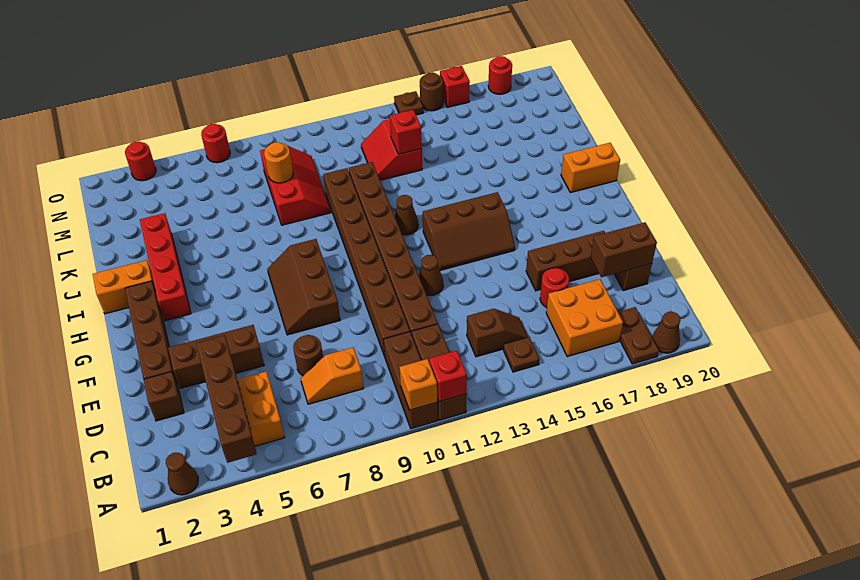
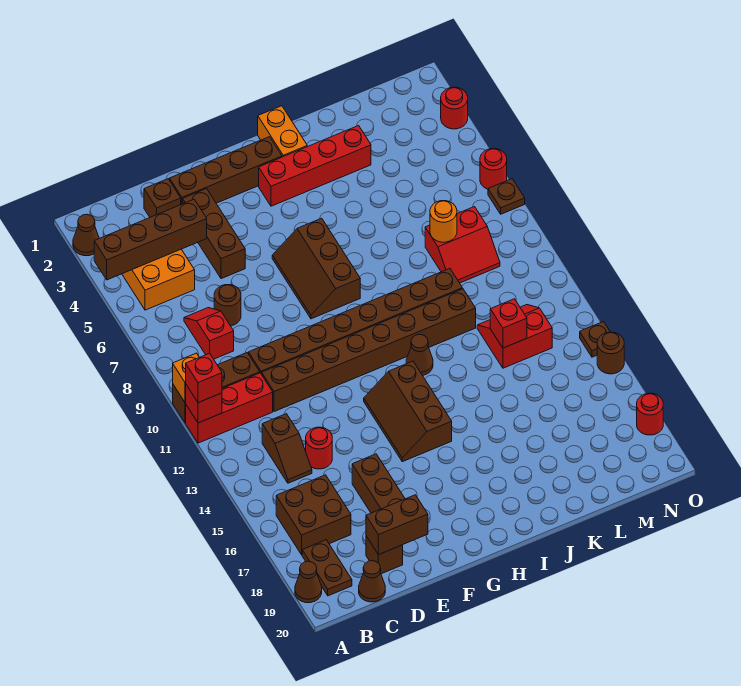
brown 1x3 brick [412,324,467,420] -> red 1x3 brick [186,373,273,443]
brown 1x2 plate [618,307,659,364] -> brown 1x2 plate turned to [302,540,352,596]
brown 1x1 plate [503,337,539,372] -> brown 1x1 plate moved to [488,179,525,214]
orange 2x2 brick [546,279,623,357] -> brown 2x2 brick [276,475,351,555]
orange 1x2 slope [301,348,364,404] -> red 1x2 slope [184,308,234,359]
red 1x1 round brick [540,268,569,308] -> red 1x1 round brick moved to [306,427,332,469]
brown 1x2 brick [591,222,657,277] -> brown 1x2 brick turned to [366,495,428,555]
brown 2x3 slope [267,239,340,335] -> brown 2x3 slope turned to [272,218,360,319]
brown 1x1 cone [419,255,443,296] -> brown 1x1 cone moved to [359,561,385,602]
orange 1x2 brick [561,143,620,193] -> none
red 2x3 slope [260,146,331,225] -> red 2x2 slope [425,207,500,283]
red 1x1 brick [440,66,470,107] -> red 1x1 brick moved to [186,353,222,403]

